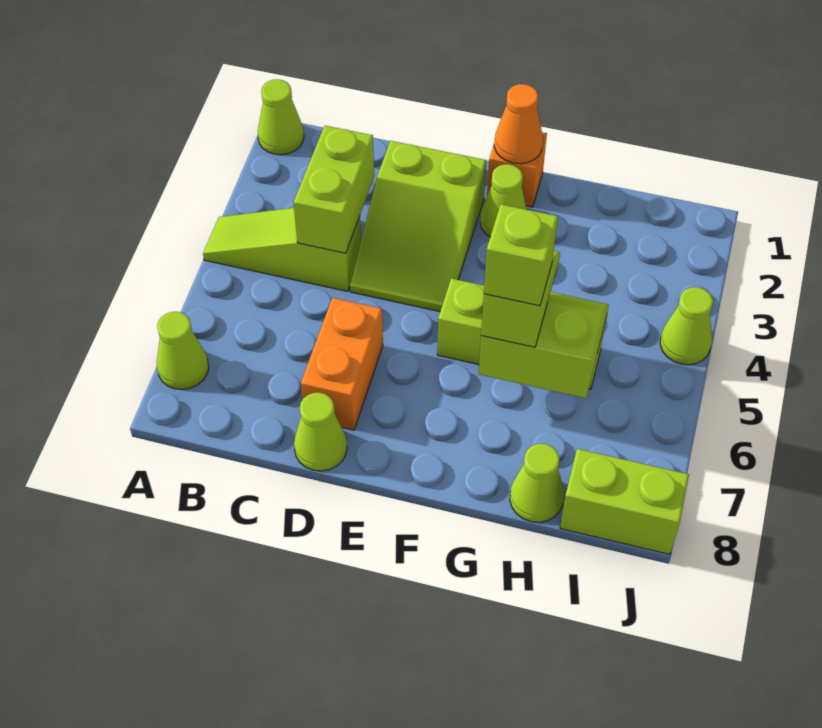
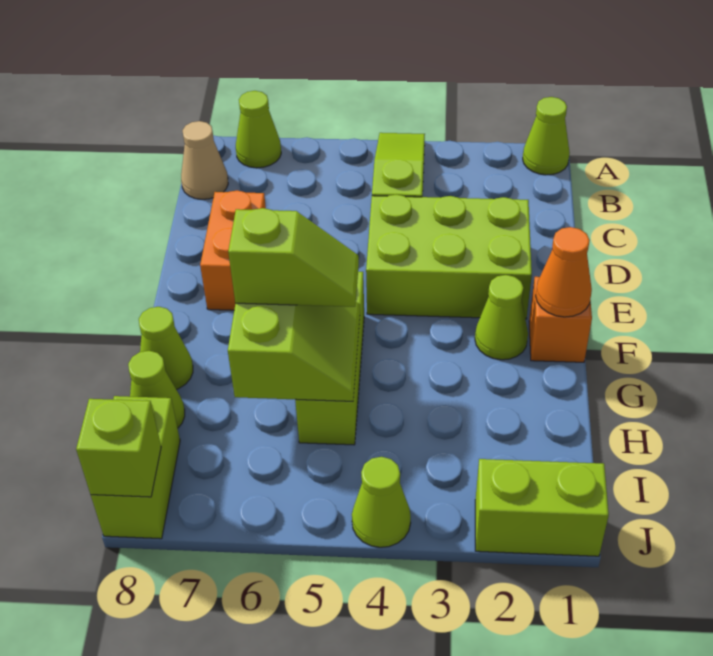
none -> tan 1x1 cone [181,121,228,199]
lime 1x2 brick [294,126,374,253] -> lime 1x2 brick moved to [475,459,609,556]
lime 2x3 slope [350,141,486,312] -> lime 2x3 brick [366,195,532,319]
orange 1x2 brick [301,298,383,430] -> orange 1x2 brick turned to [200,190,266,310]
lime 1x1 cone [294,393,347,471] -> lime 1x1 cone moved to [139,307,193,389]
lime 1x1 brick [484,204,558,306] -> lime 1x1 brick moved to [76,399,161,497]

